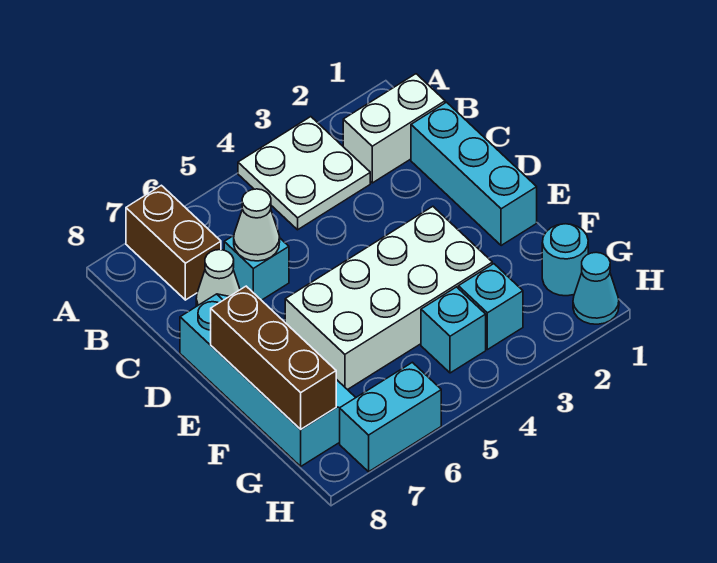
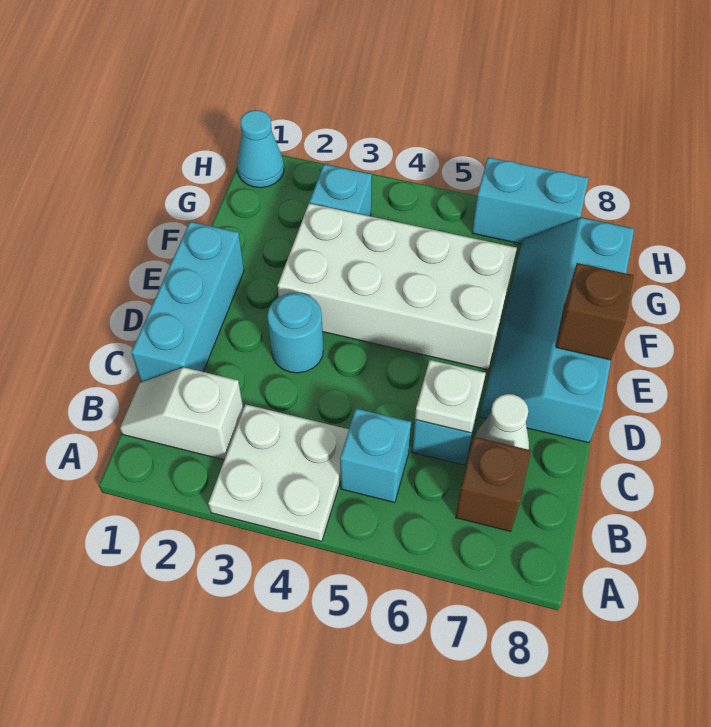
brown 1x2 brick [126,185,221,300] -> brown 1x1 brick [455,437,531,532]
white 1x2 brick [343,74,445,183] -> white 1x2 slope [120,367,244,460]
white 1x1 cone [234,189,280,261] -> white 1x1 plate [415,360,486,433]
brown 1x3 brick [211,286,336,429] -> brown 1x1 brick [556,263,634,360]
cyan 1x1 round brick [542,224,588,296] -> cyan 1x1 round brick moved to [267,293,323,373]
cyan 1x1 brick [421,287,486,373] -> cyan 1x1 brick moved to [340,409,411,503]

